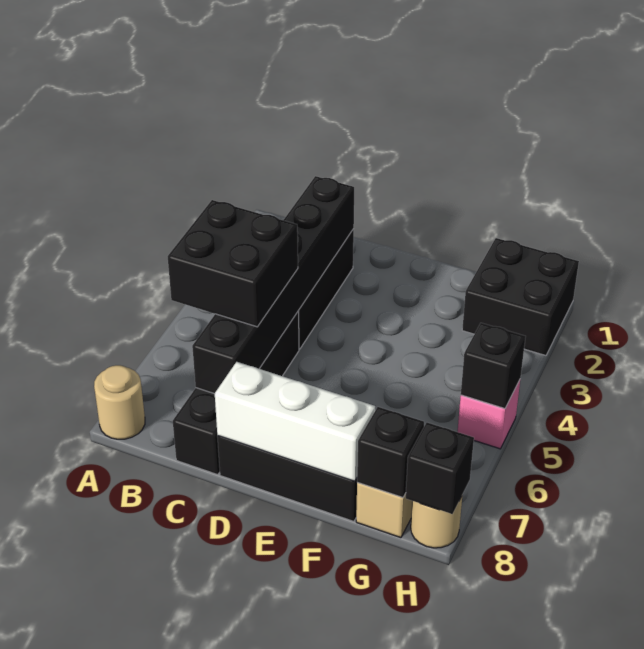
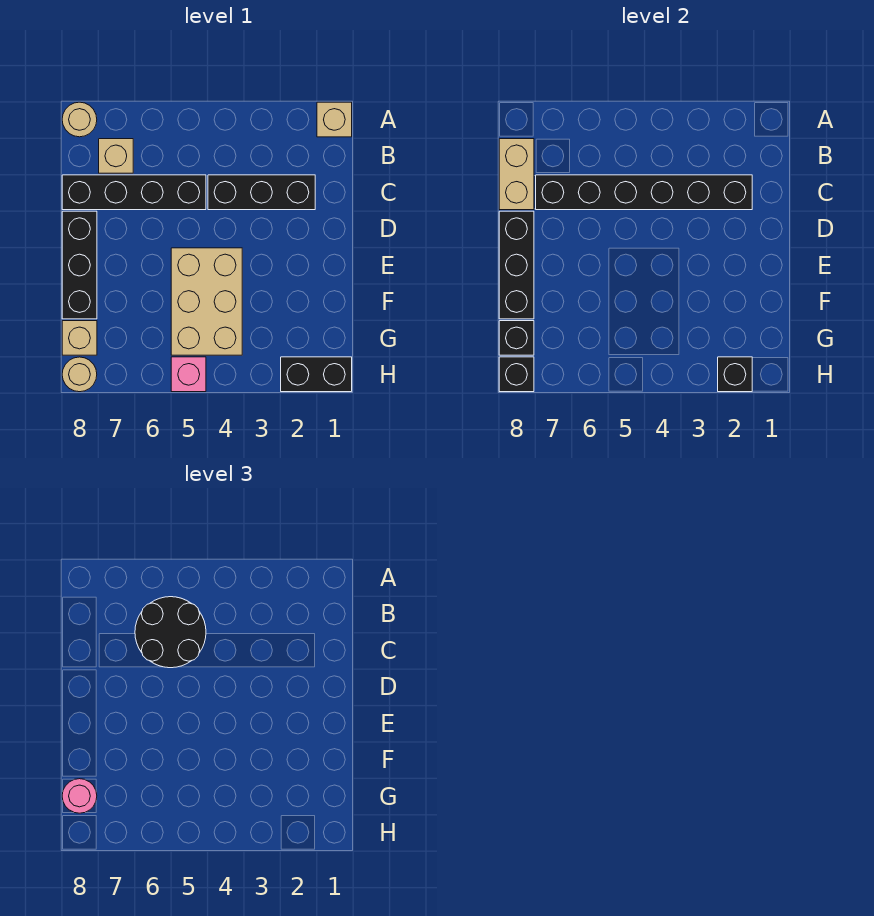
none -> tan 1x1 brick [317,102,352,137]
black 2x2 brick [168,200,298,327] -> black 2x2 round brick [135,597,206,668]
none -> tan 1x1 brick [99,139,133,173]
none -> tan 1x2 brick [499,139,534,210]
white 1x3 brick [215,362,375,481] -> black 1x3 brick [499,211,534,319]
none -> tan 2x3 brick [171,248,242,355]
black 2x2 brick [462,238,579,356] -> black 1x2 brick [281,357,352,392]
none -> pink 1x1 round brick [62,779,97,813]
black 1x1 brick [461,323,526,409] -> black 1x1 brick moved to [718,357,752,392]

